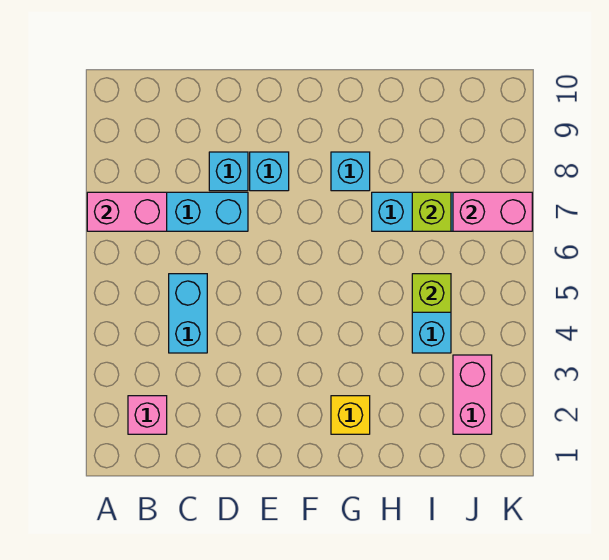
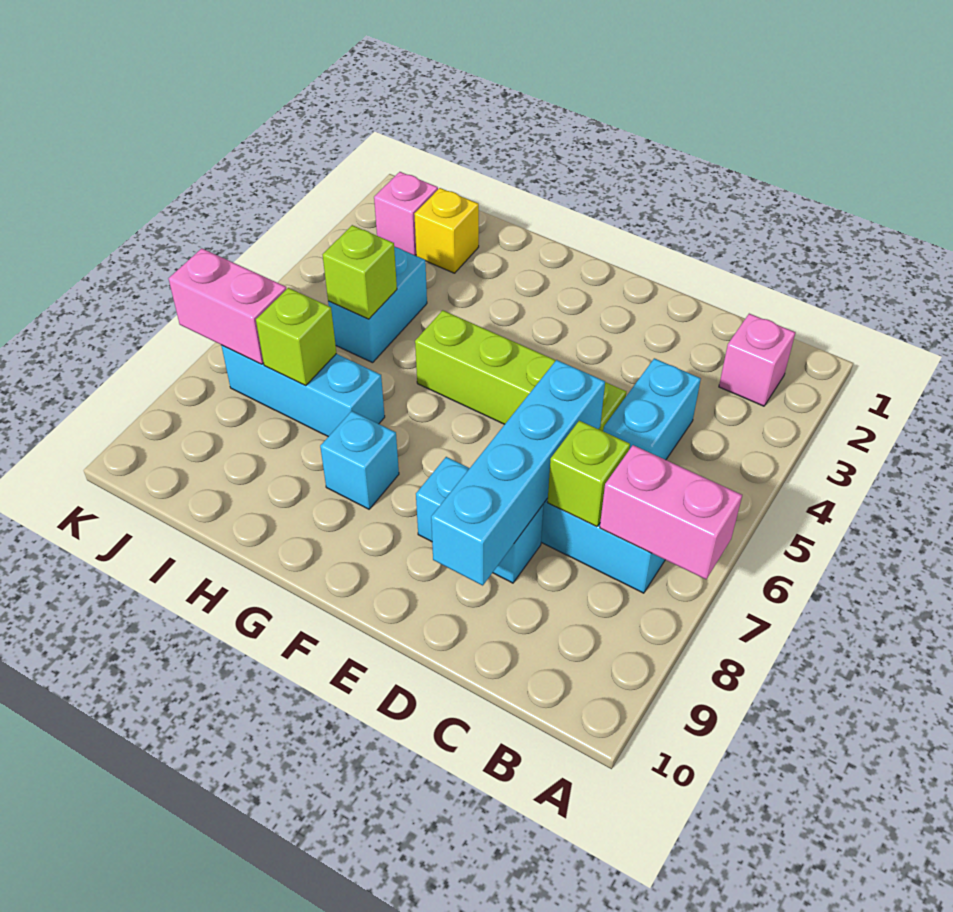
none -> lime 1x1 brick [548,421,630,527]
none -> lime 1x4 brick [415,310,626,431]
none -> cyan 1x4 brick [431,360,605,585]
yellow 1x1 brick [331,396,370,434] -> yellow 1x1 brick moved to [414,188,479,273]
pink 1x2 brick [453,355,492,434] -> pink 1x1 brick [374,172,438,255]

